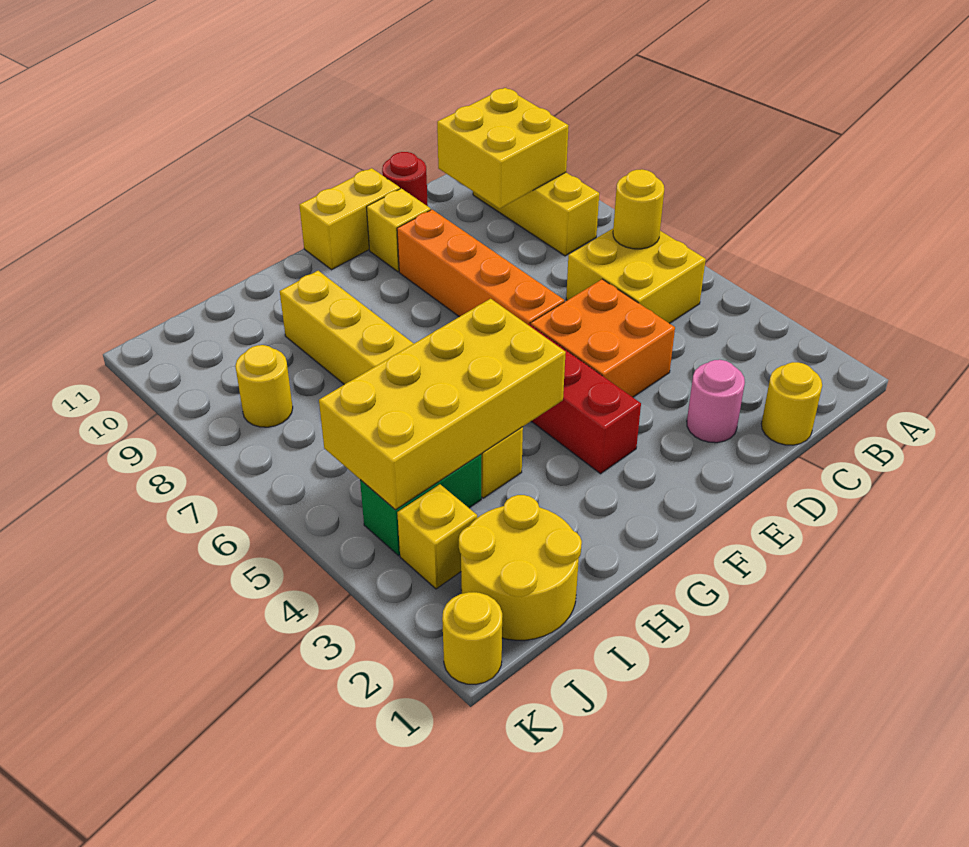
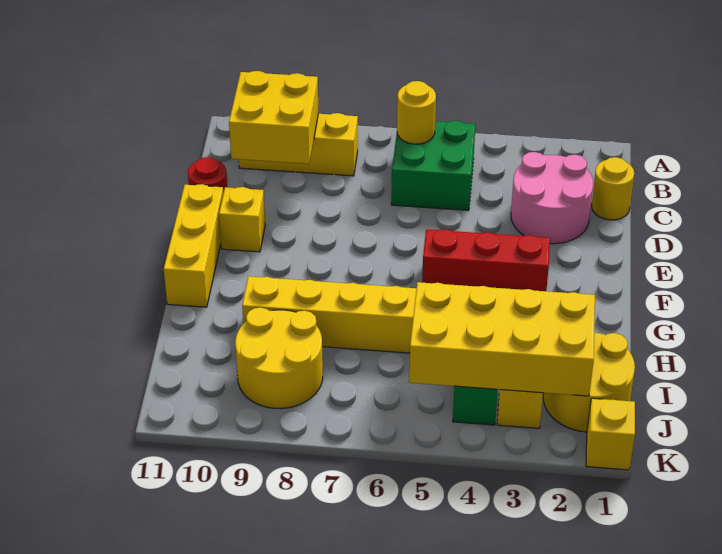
yellow 2x2 brick [566,229,706,324] -> green 2x2 brick [391,121,475,210]
pink 1x1 round brick [687,360,745,443] -> pink 2x2 round brick [511,152,593,244]
orange 2x2 brick [531,279,675,397] -> none
orange 1x4 brick [397,210,564,325] -> none
yellow 1x2 brick [299,168,400,270] -> yellow 1x3 brick [164,184,223,307]
yellow 2x4 brick [319,299,566,510] -> yellow 2x4 brick turned to [409,282,595,396]
yellow 1x1 round brick [235,345,293,427] -> yellow 2x2 round brick [235,308,323,409]
yellow 1x1 round brick [442,592,502,685] -> yellow 1x1 brick [586,398,635,470]

